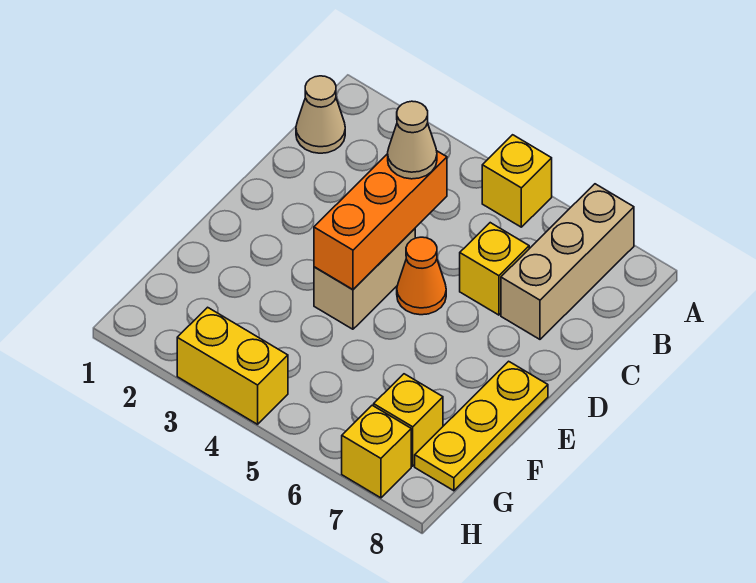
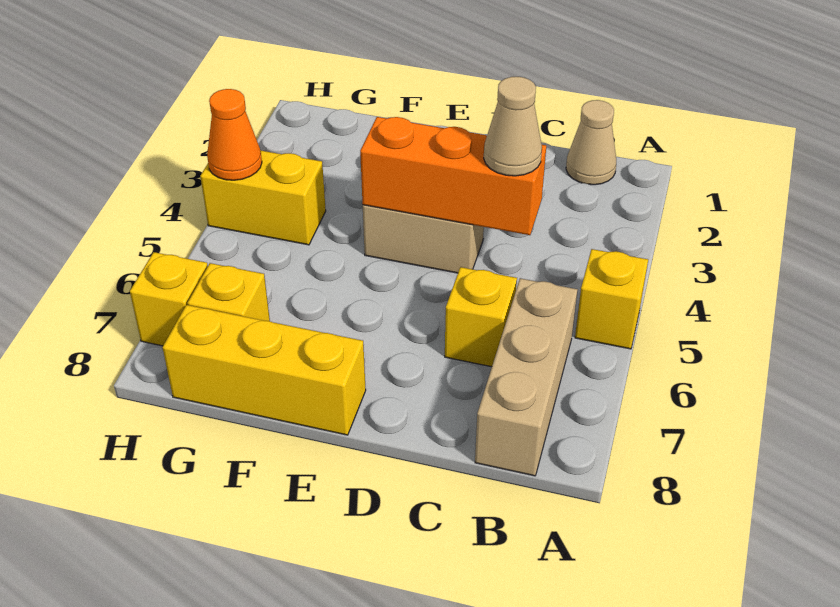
tan 1x3 brick [501,184,634,339] -> tan 1x3 brick turned to [475,278,578,476]
orange 1x1 cone [397,237,446,315] -> orange 1x1 cone moved to [207,89,262,180]
yellow 1x3 plate [415,361,548,491] -> yellow 1x3 brick [162,305,366,435]
yellow 1x2 brick [177,307,288,424] -> yellow 1x2 brick turned to [200,150,326,245]

